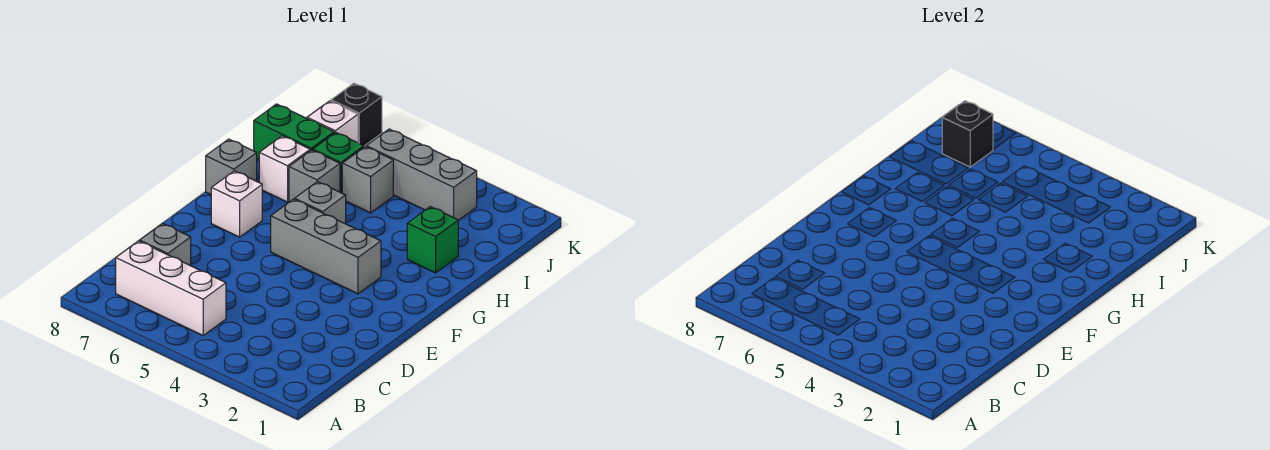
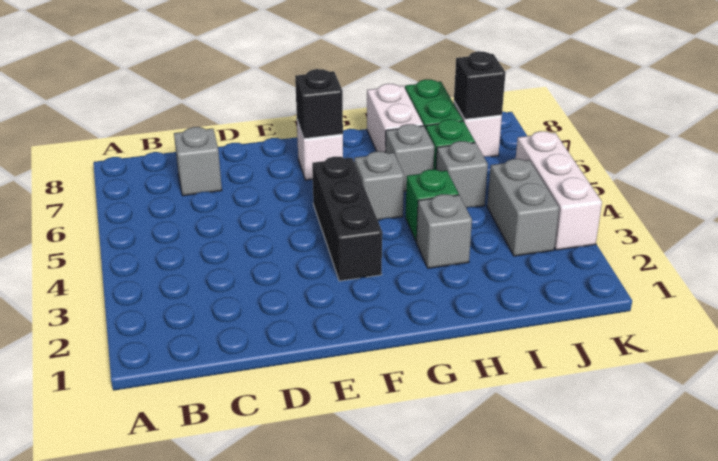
white 1x3 brick [116,241,226,335] -> white 1x3 brick moved to [516,131,602,250]
grey 1x3 brick [271,199,381,294] -> black 1x3 brick [312,157,382,281]
grey 1x1 brick [206,139,257,194] -> grey 1x1 brick moved to [417,194,472,268]
green 1x1 brick [407,207,458,273] -> green 1x1 brick moved to [406,170,459,242]
white 1x1 brick [259,136,310,202] -> white 1x2 brick [367,84,423,152]
grey 1x3 brick [366,129,477,220] -> grey 1x2 brick [487,159,559,256]
black 1x1 brick [331,83,382,146] -> black 1x1 brick moved to [295,69,343,139]

